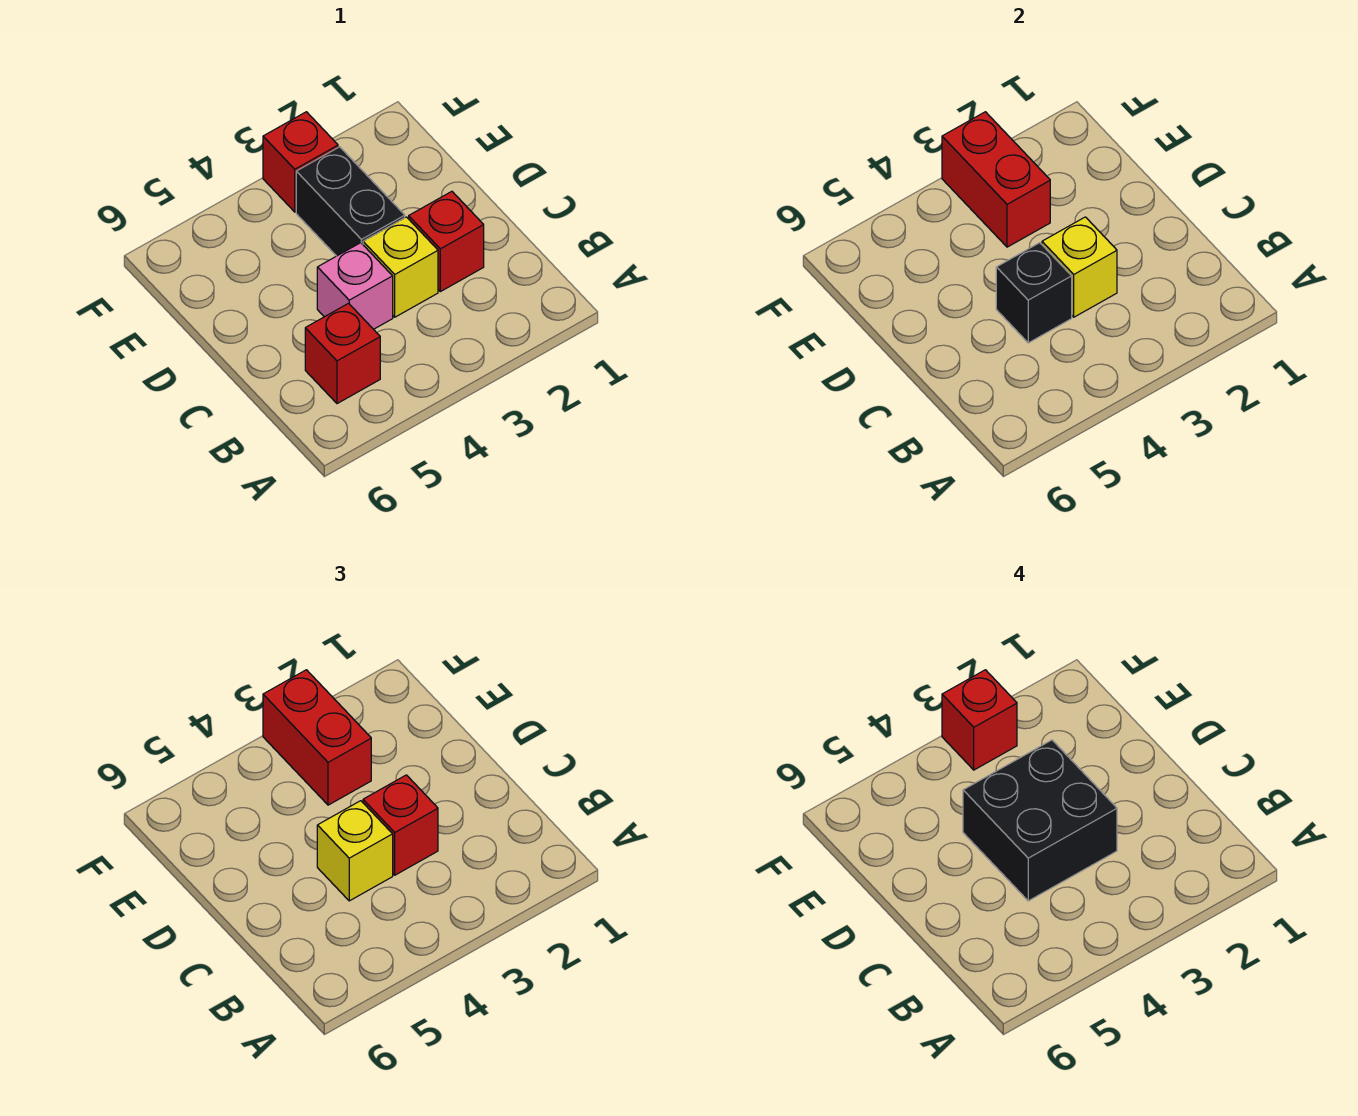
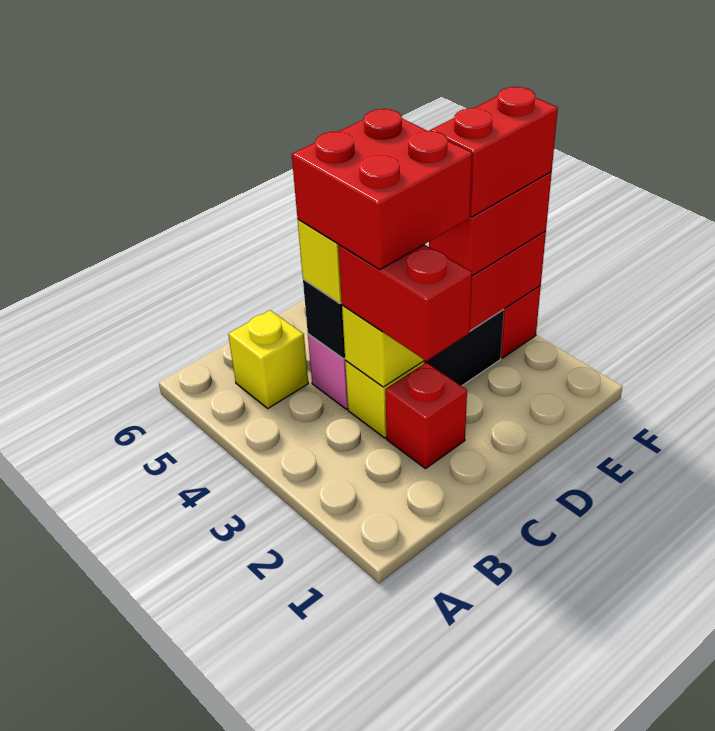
red 1x1 brick [305,303,380,404] -> yellow 1x1 brick [228,310,308,408]
red 1x1 brick [363,775,438,875] -> red 1x2 brick [338,244,472,361]
black 2x2 brick [963,740,1117,901] -> red 2x2 brick [292,109,472,270]
red 1x1 brick [942,670,1017,770] -> red 1x2 brick [430,87,558,217]

